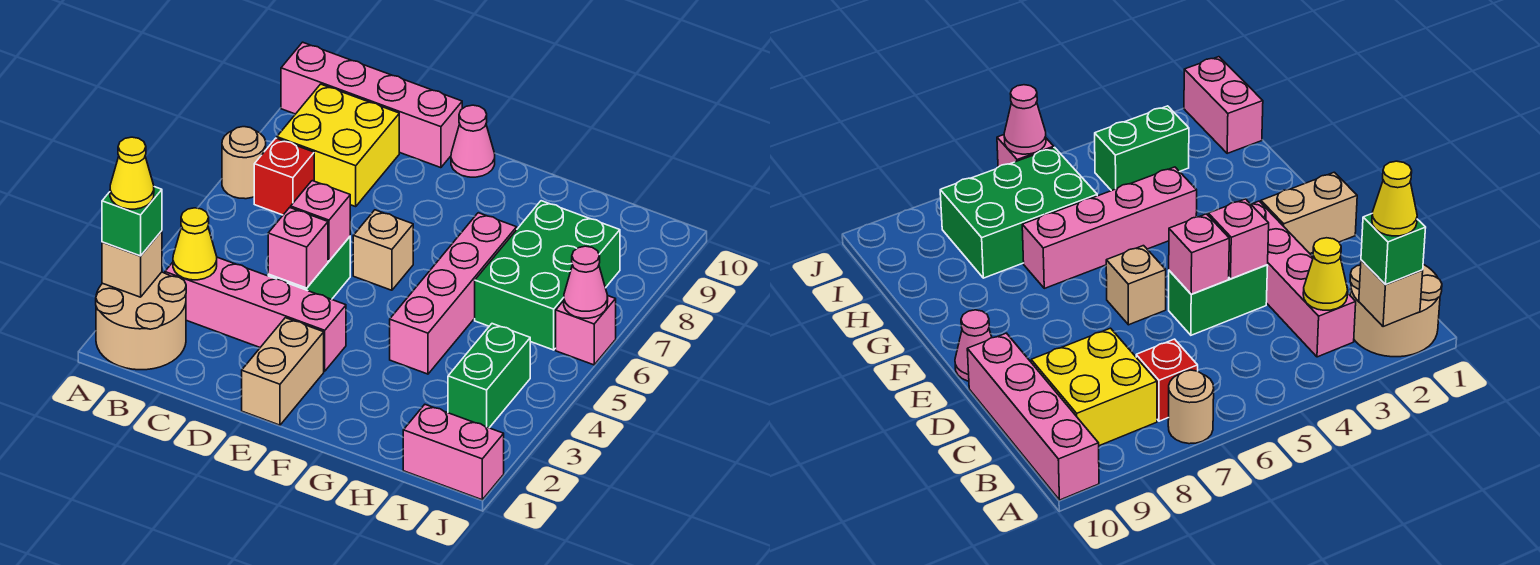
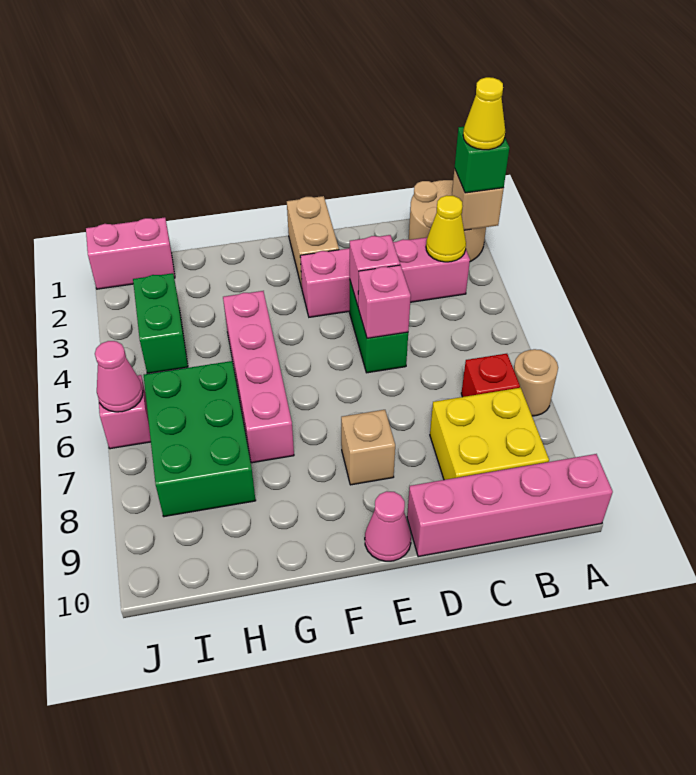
tan 1x1 brick [353,210,413,290] -> tan 1x1 brick moved to [341,410,395,485]

